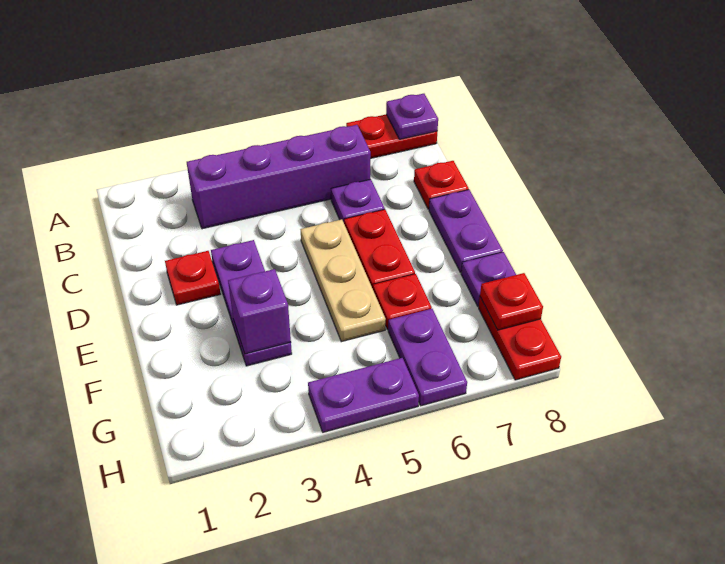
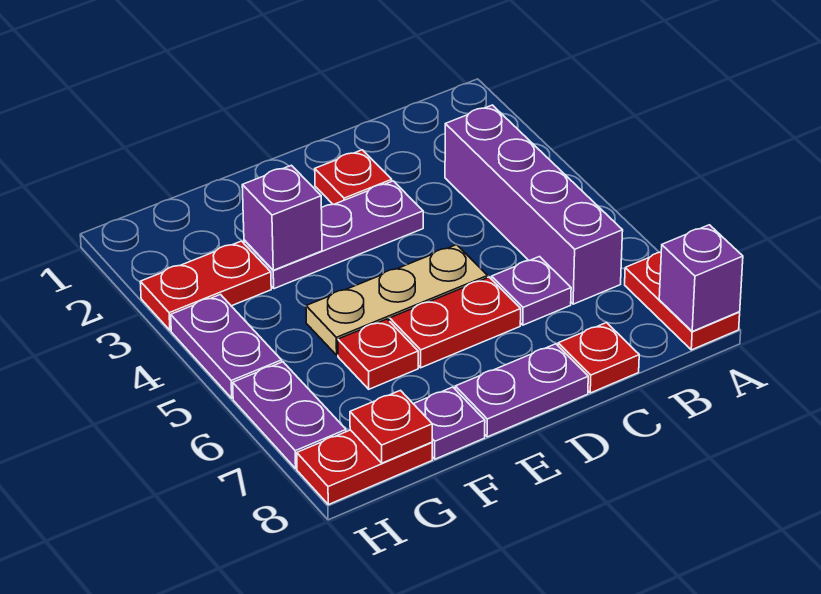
purple 1x1 plate [386,94,438,139] -> purple 1x1 brick [659,225,743,331]
none -> red 1x2 plate [140,241,271,330]
purple 1x2 plate [388,309,467,406] -> purple 1x2 plate turned to [233,362,346,468]

